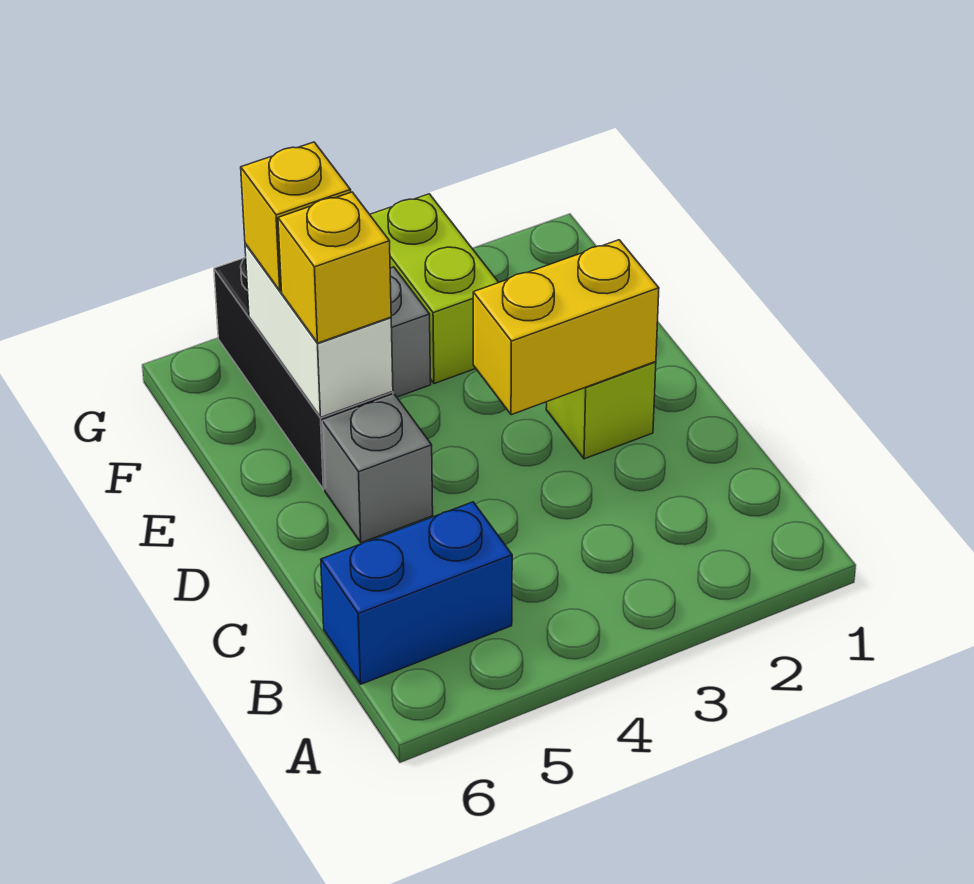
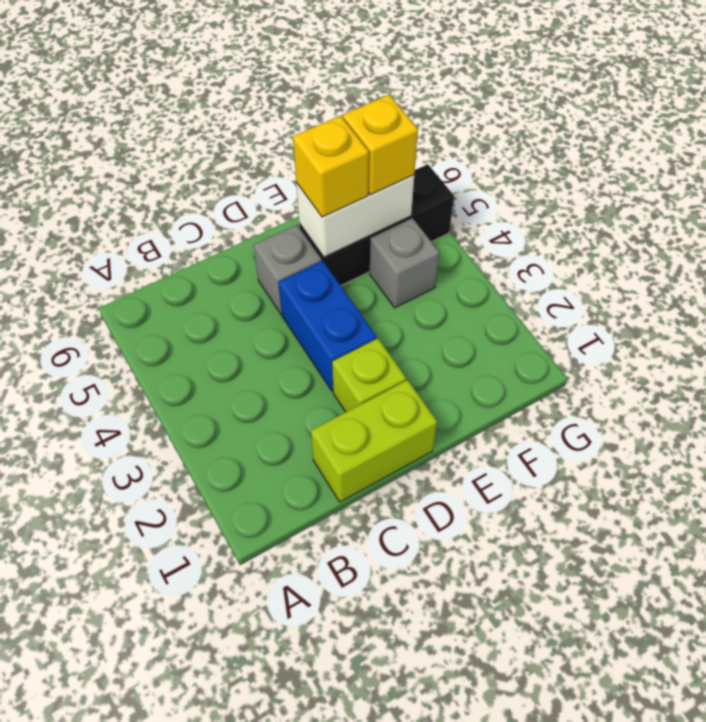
blue 1x2 brick [321,502,512,684] -> blue 1x2 brick moved to [278,261,377,391]
yellow 1x2 brick [473,240,659,415] -> none
lime 1x2 brick [370,194,499,384] -> lime 1x2 brick moved to [311,380,437,502]

